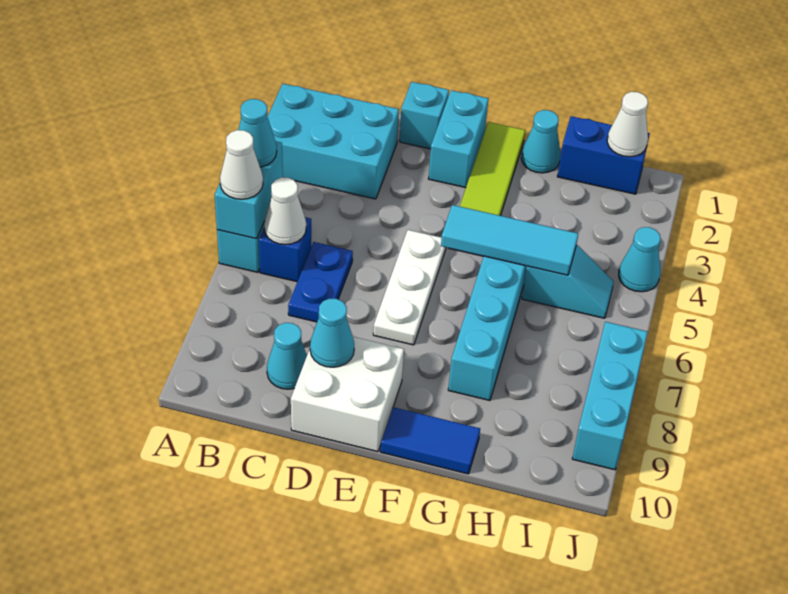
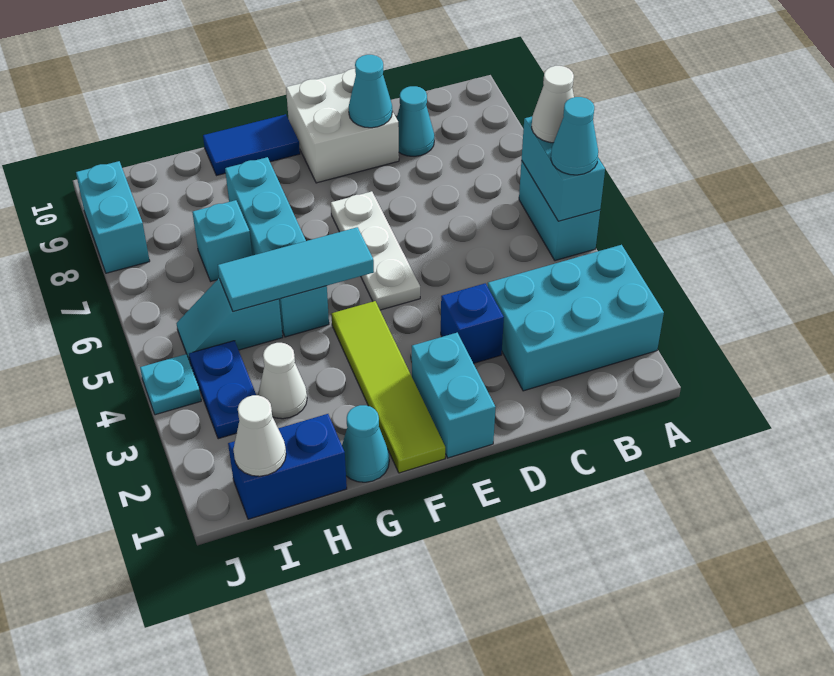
blue 1x1 brick [259,217,311,282] -> blue 1x1 brick moved to [441,283,504,363]
white 1x1 cone [264,177,306,245] -> white 1x1 cone moved to [258,343,307,419]
blue 1x2 plate [288,242,353,322] -> blue 1x2 plate moved to [189,341,256,439]
cyan 1x1 brick [400,82,449,149] -> cyan 1x1 brick moved to [192,200,252,281]
cyan 1x1 cone [619,227,661,292] -> cyan 1x1 plate [140,354,201,415]
cyan 1x3 brick [572,322,648,470] -> cyan 1x2 brick [76,161,150,273]

